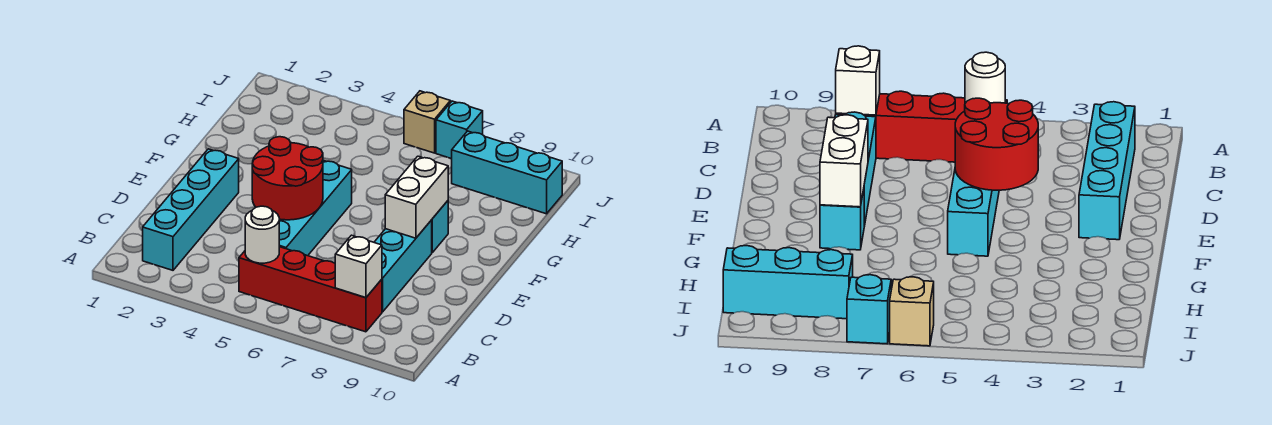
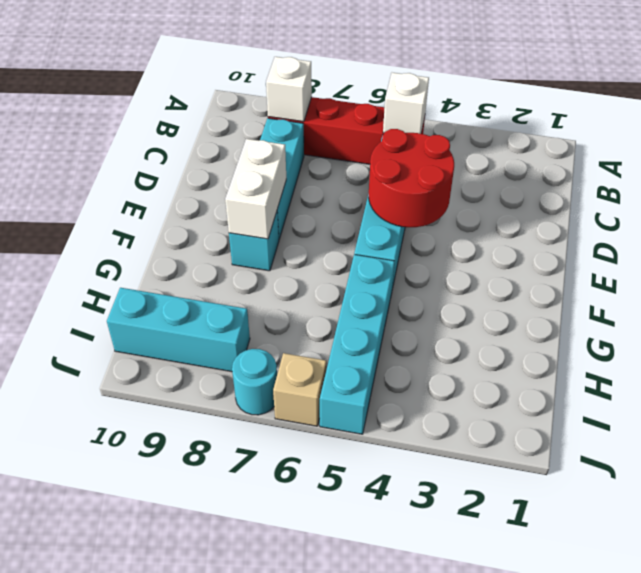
cyan 1x4 brick [143,149,239,270] -> cyan 1x4 brick moved to [320,255,395,434]
white 1x1 round brick [245,206,279,263] -> white 1x1 brick [383,73,429,134]
cyan 1x1 brick [436,101,483,159] -> cyan 1x1 round brick [232,349,277,415]

